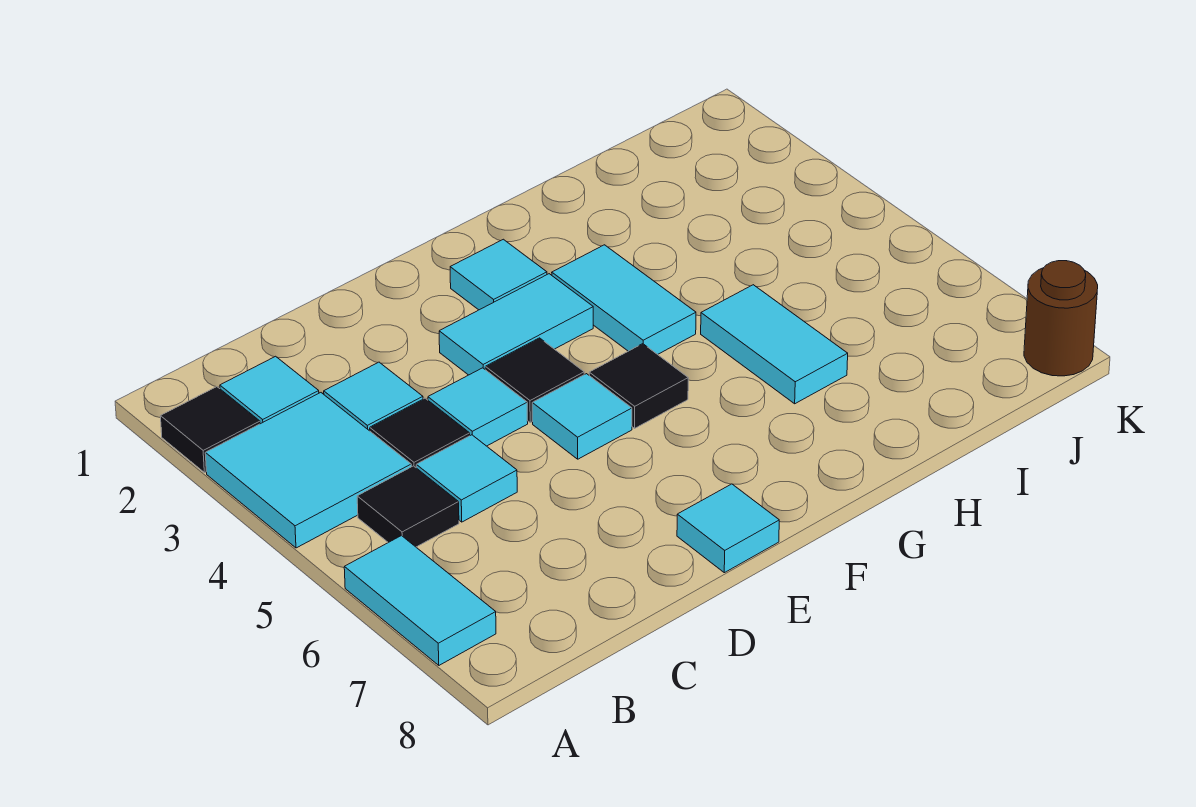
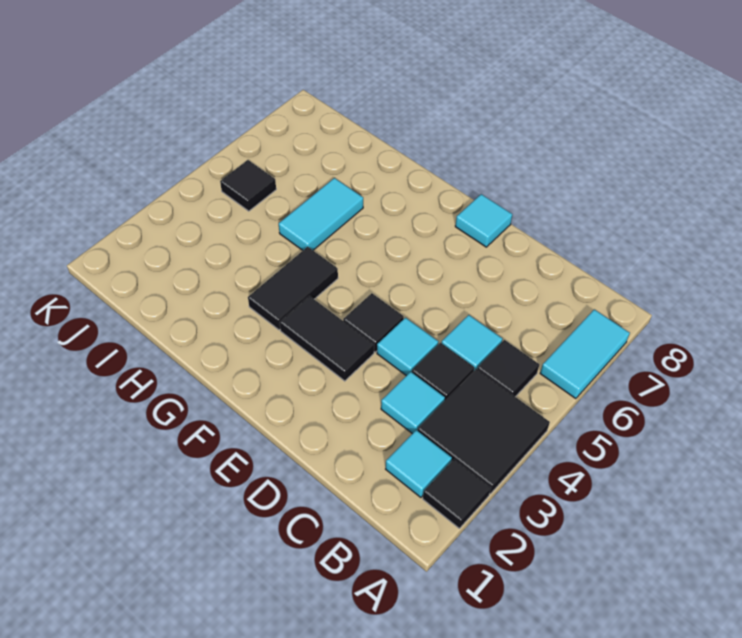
cyan 2x2 tile [205,393,411,548] -> black 2x2 tile [417,369,550,494]
cyan 1x2 tile [439,274,593,375] -> black 1x2 tile [280,296,374,381]
cyan 1x1 tile [532,374,632,459] -> none
cyan 1x1 tile [450,239,547,310] -> none
black 1x1 tile [589,344,688,428] -> black 1x1 tile moved to [220,160,276,211]
cyan 1x2 tile [552,245,696,355] -> black 1x2 tile [248,247,338,330]
brown 1x1 round brick [1024,261,1098,376] -> none

